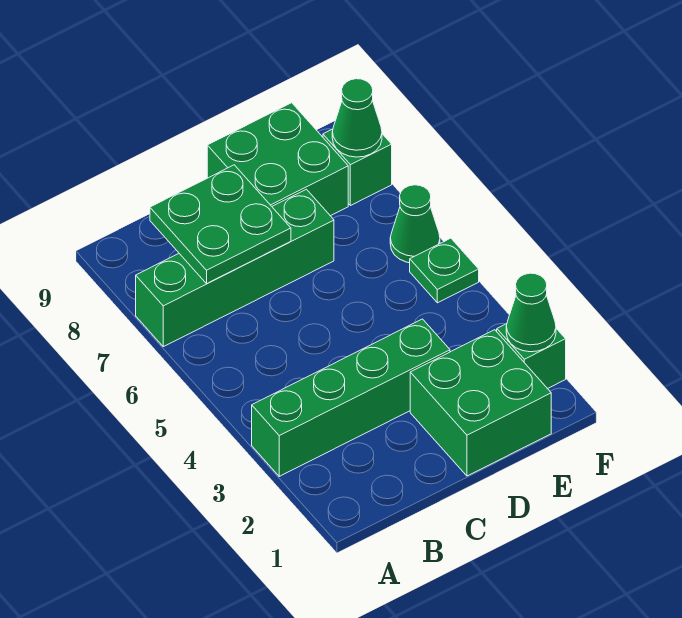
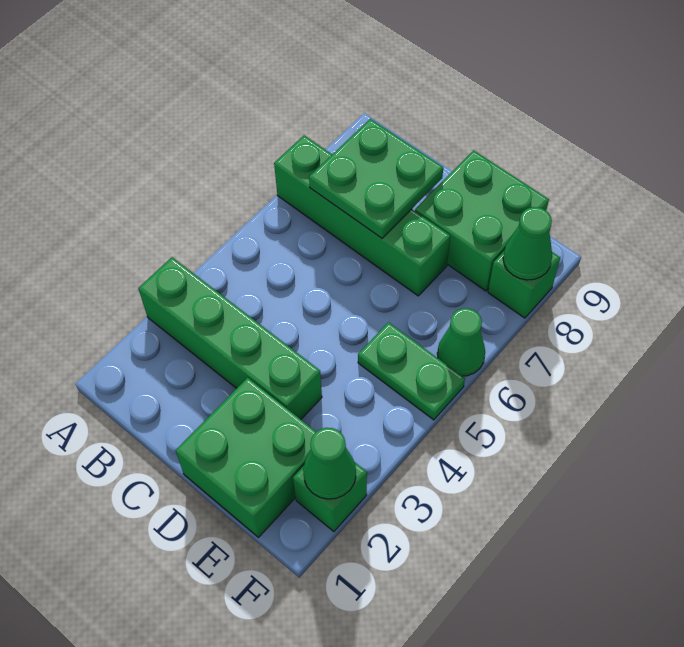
green 1x1 plate [410,238,479,303] -> green 1x2 plate [358,322,465,420]

